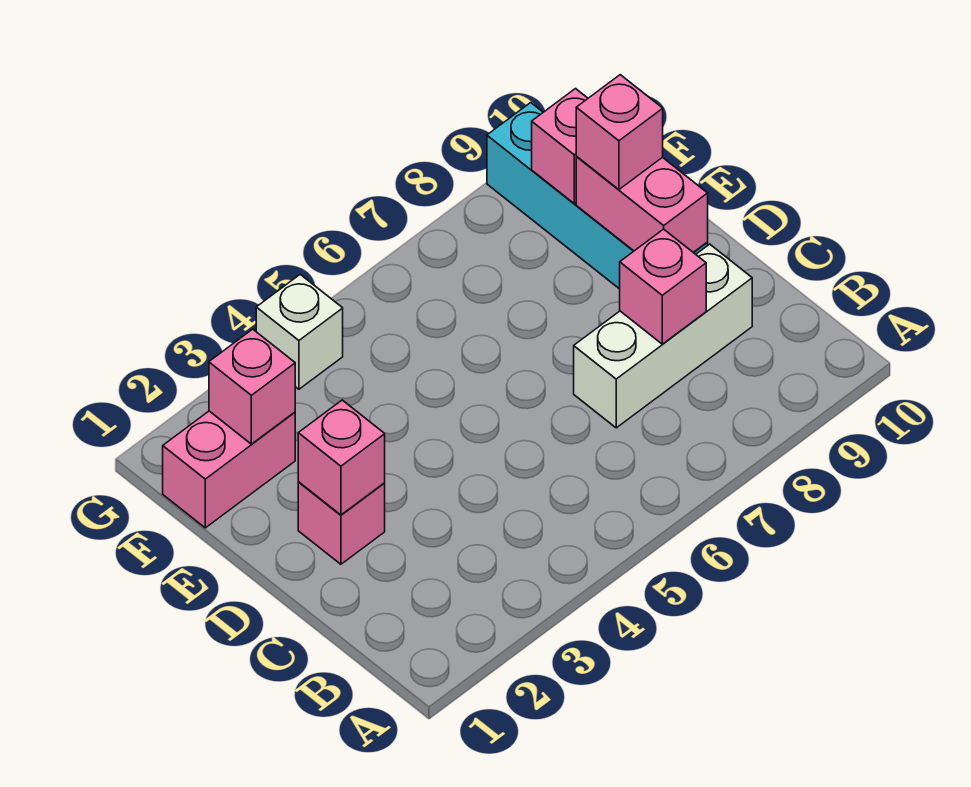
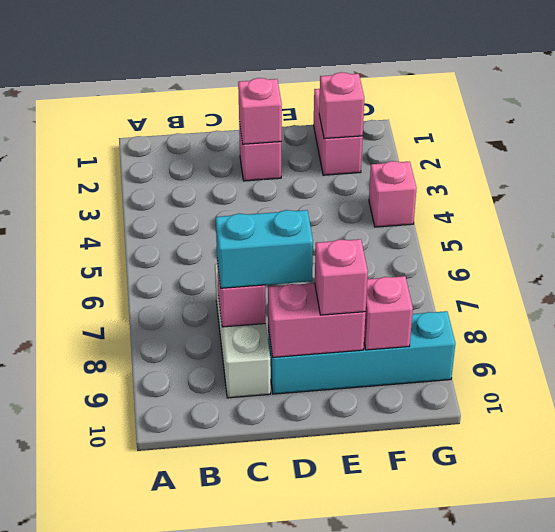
none -> cyan 1x2 brick [216,210,313,288]
white 1x1 brick [256,274,343,389] -> pink 1x1 brick [369,161,417,227]

